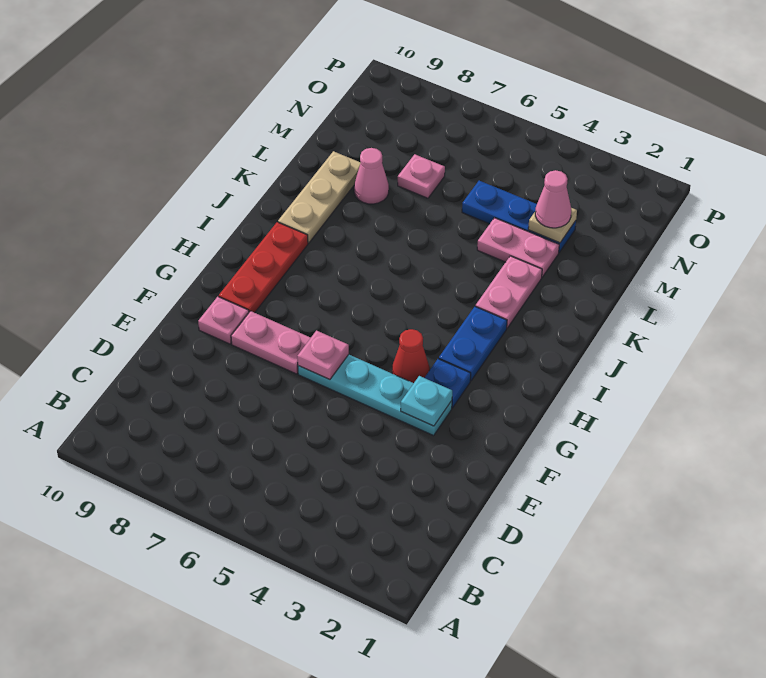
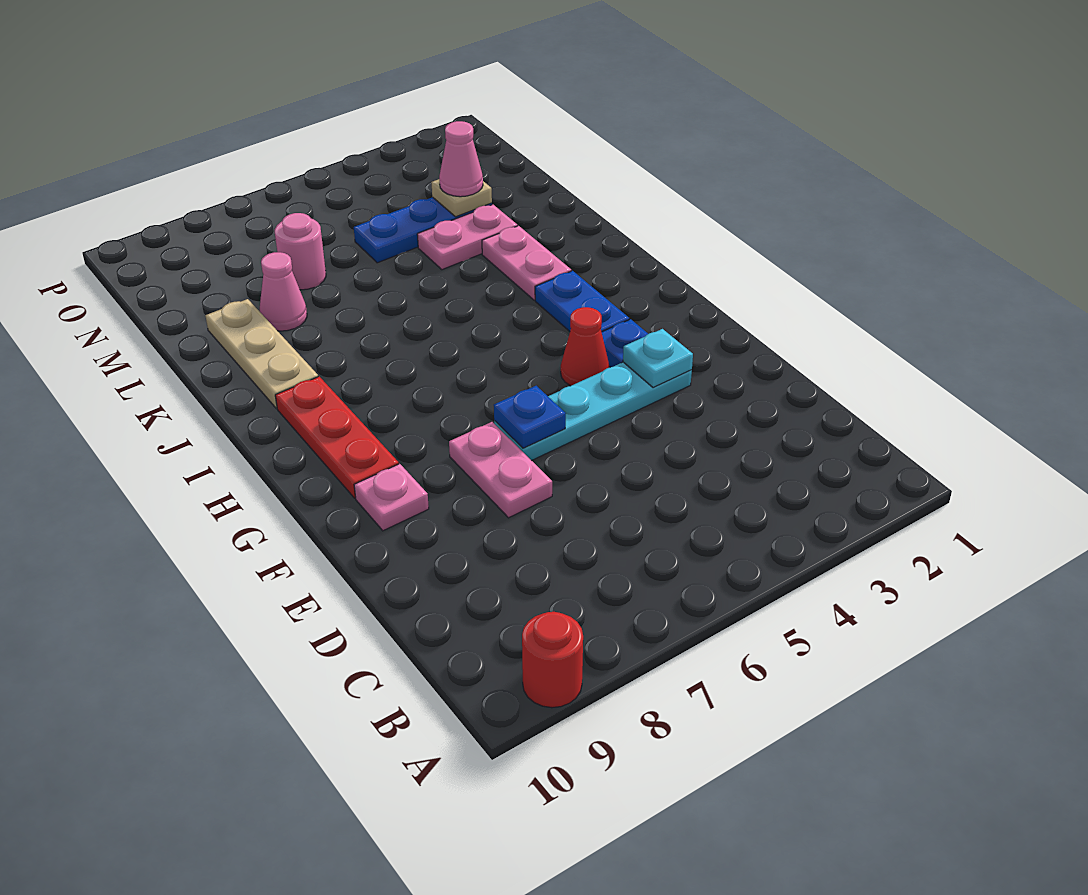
none -> red 1x1 round brick [522,612,583,708]
pink 1x1 plate [297,330,349,380] -> blue 1x1 plate [494,386,566,448]
pink 1x2 plate [231,311,311,374] -> pink 1x2 plate turned to [449,422,552,518]
pink 1x1 plate [398,154,445,198] -> pink 1x1 round brick [275,213,326,290]

